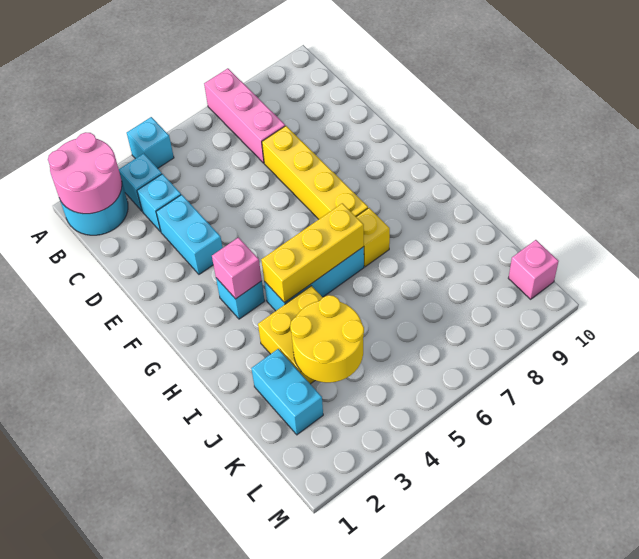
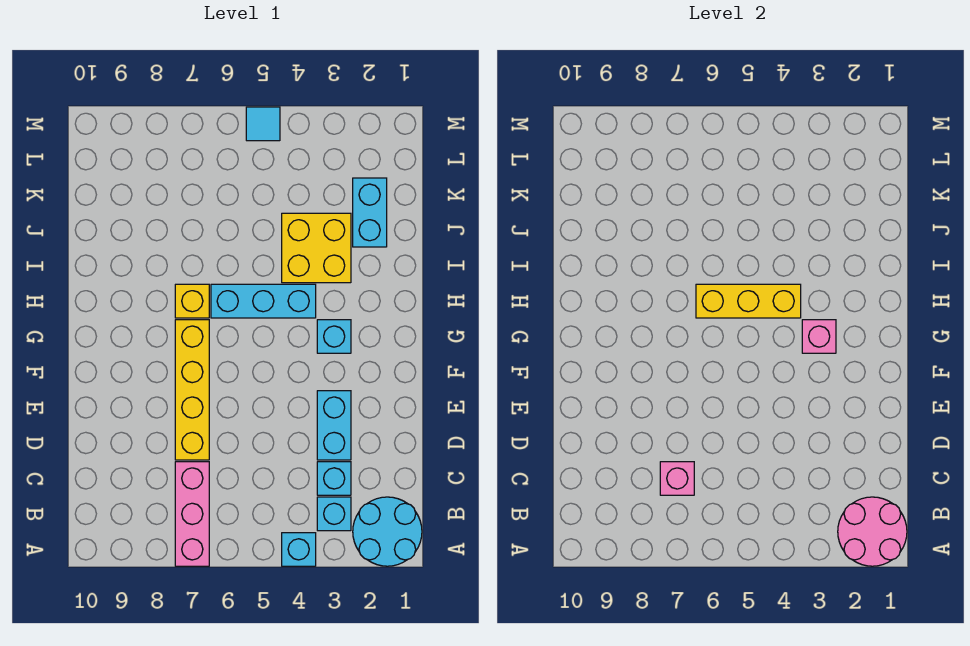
yellow 2x2 round brick [290,295,364,383] -> none
pink 1x1 brick [508,240,559,299] -> pink 1x1 brick moved to [660,462,694,495]
none -> cyan 1x1 tile [246,107,280,141]

